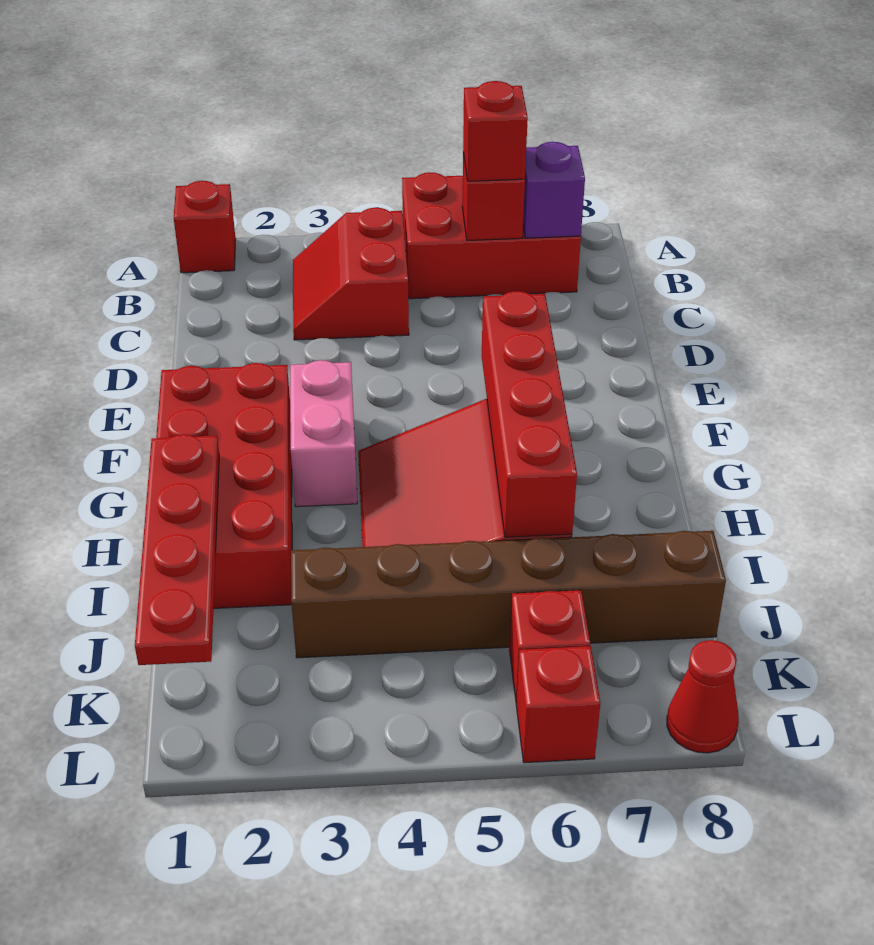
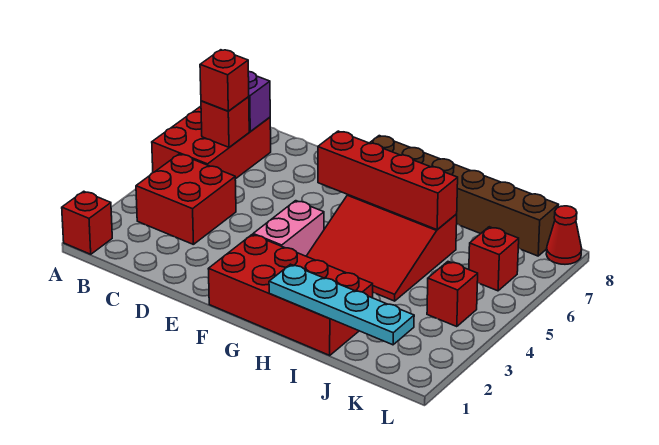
red 2x2 slope [293,208,409,340] -> red 2x2 brick [136,154,236,245]
pink 1x2 brick [290,360,357,507] -> pink 1x2 brick turned to [253,201,324,256]
red 1x4 plate [135,434,219,665] -> cyan 1x4 plate [269,264,414,345]
brown 1x6 brick [291,531,726,658] -> brown 1x6 brick turned to [370,136,558,256]
red 1x1 brick [516,646,600,763] -> red 1x1 brick moved to [427,262,478,327]

